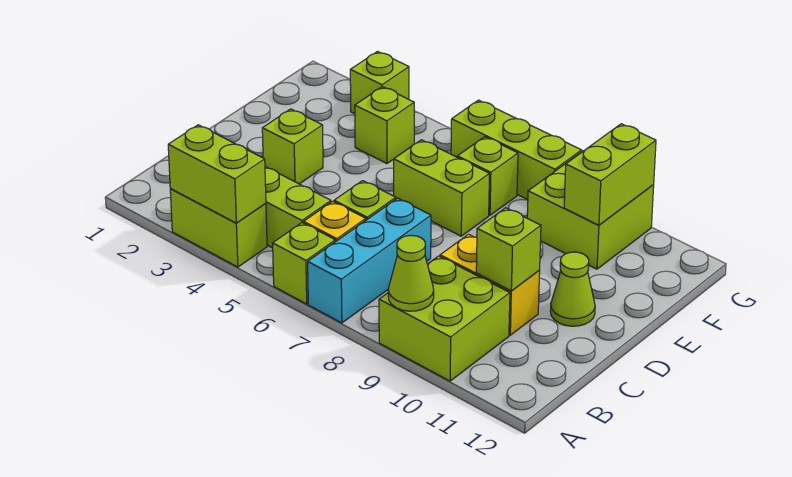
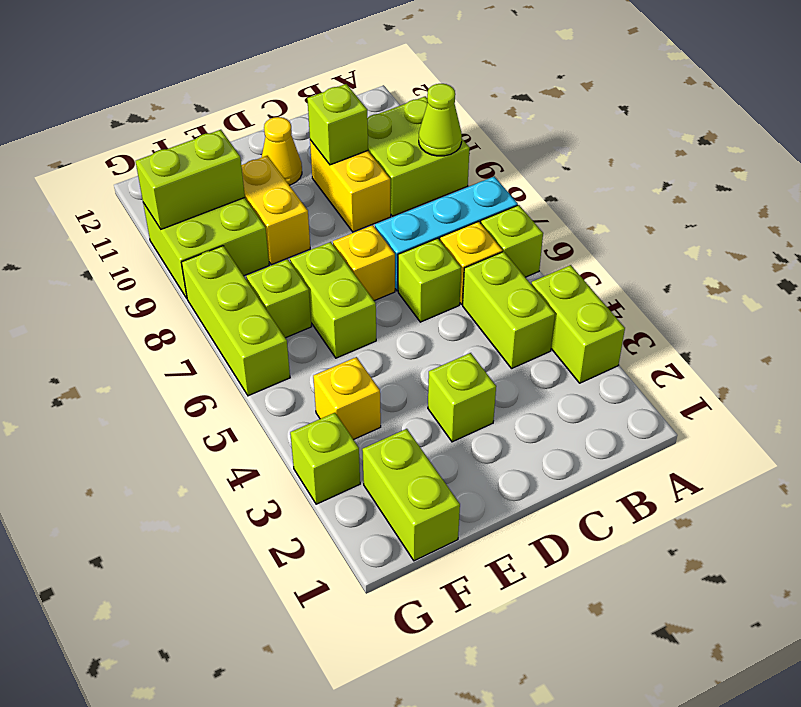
lime 1x2 brick [168,125,266,223] -> lime 1x2 brick moved to [362,429,460,561]
none -> yellow 1x1 brick [333,225,395,301]
lime 1x1 cone [550,252,595,326] -> yellow 1x1 cone [262,117,302,185]
none -> yellow 1x2 brick [241,156,310,265]
lime 1x1 brick [355,87,414,164] -> yellow 1x1 brick [313,357,381,440]

